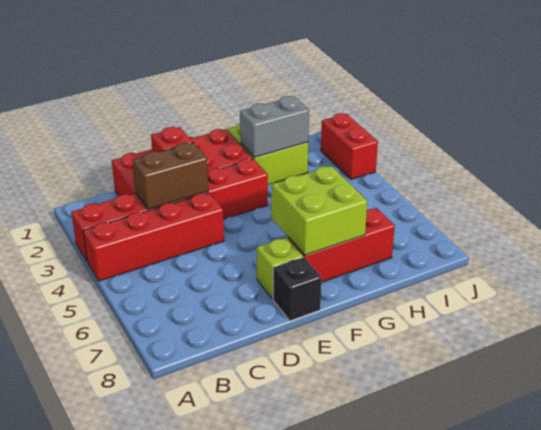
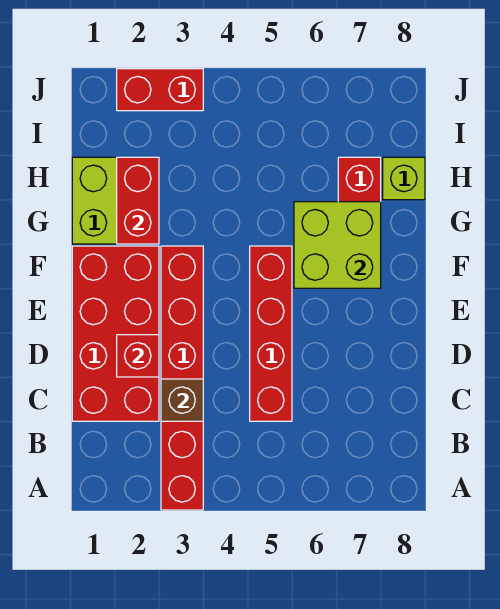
red 1x4 brick [83,193,224,281] -> red 1x4 brick moved to [250,246,292,421]
brown 1x2 brick [132,143,208,209] -> brown 1x1 brick [161,379,203,421]
lime 1x1 brick [257,237,303,299] -> lime 1x1 brick moved to [383,157,425,200]
black 1x1 brick [273,257,321,321] -> none
grey 1x2 brick [240,96,309,157] -> red 1x2 brick [117,157,159,244]

